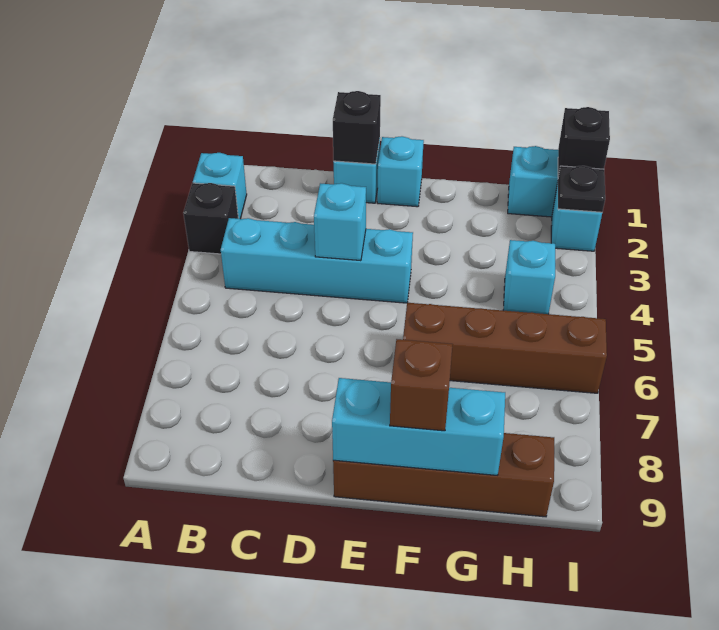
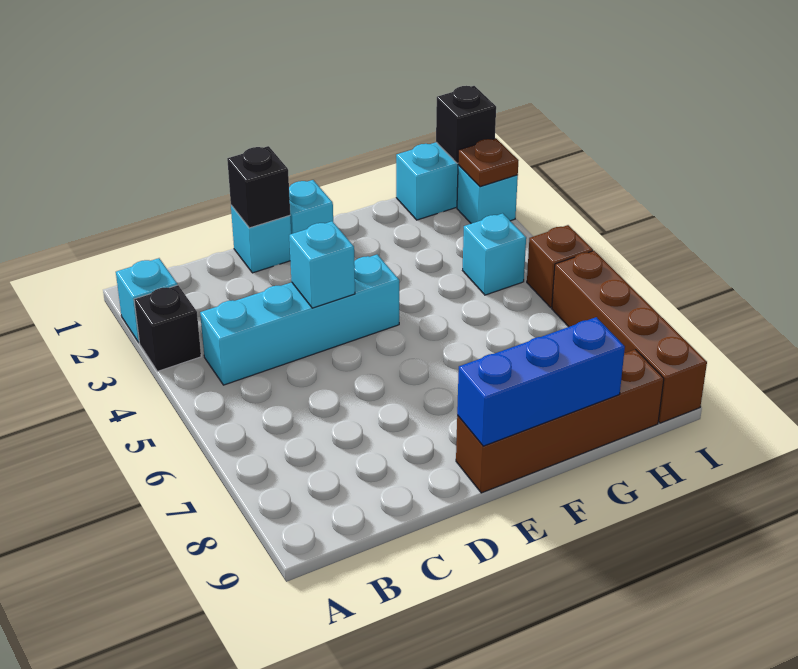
cyan 1x3 brick [332,378,505,475] -> blue 1x3 brick [457,317,625,446]
brown 1x4 brick [403,302,607,393] -> brown 1x4 brick turned to [552,251,707,423]
brown 1x1 brick [390,339,452,431] -> brown 1x1 brick moved to [527,225,593,307]
black 1x1 plate [558,166,605,212] -> brown 1x1 plate [458,138,519,187]

